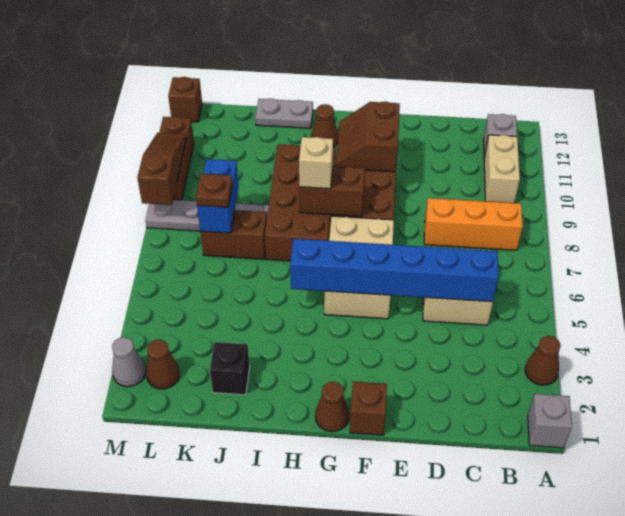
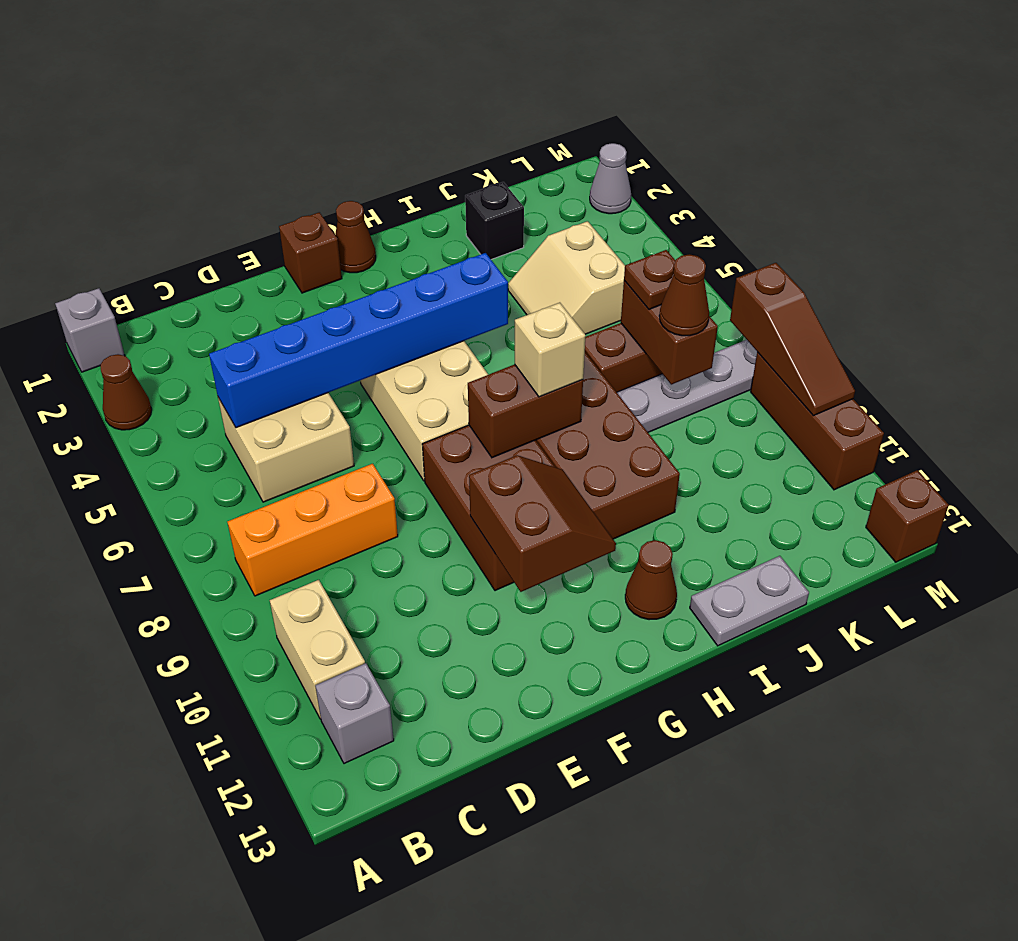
none -> tan 2x2 slope [508,221,625,334]
blue 1x2 brick [197,159,239,233] -> brown 1x2 brick [621,280,718,384]
brown 1x1 cone [146,339,179,389] -> brown 1x1 cone moved to [659,254,709,336]

